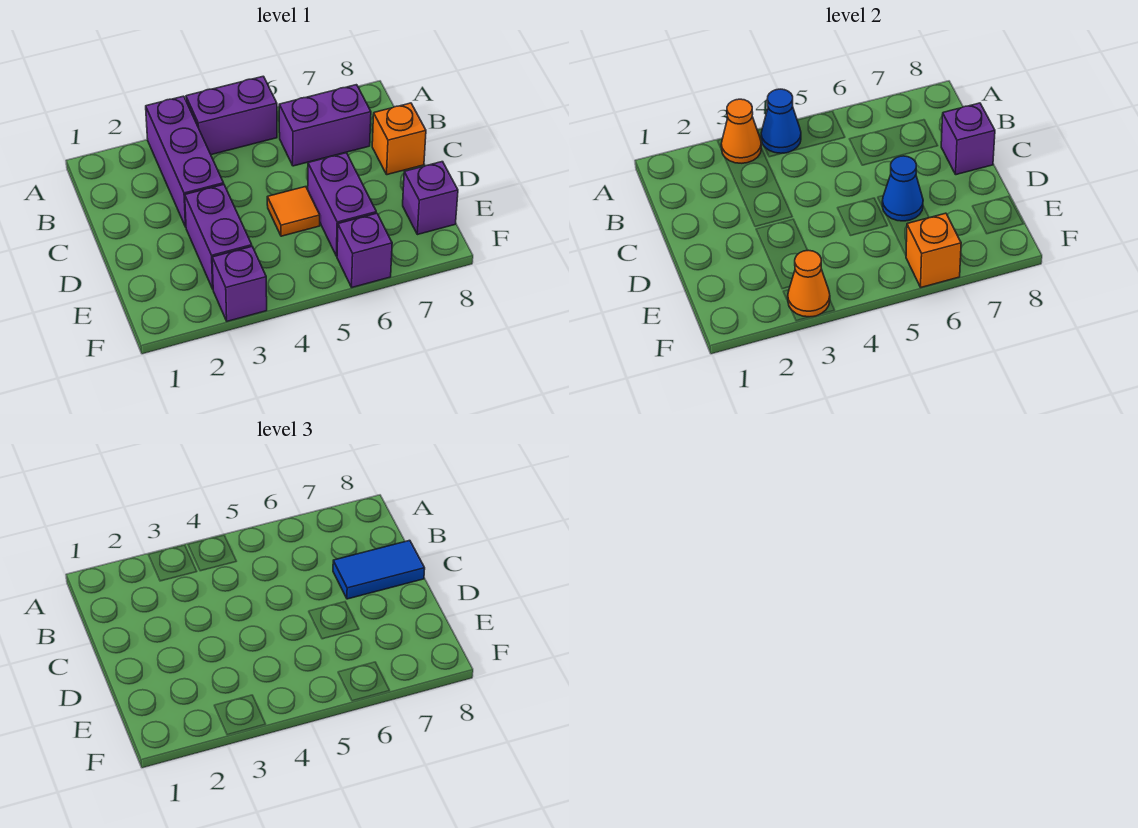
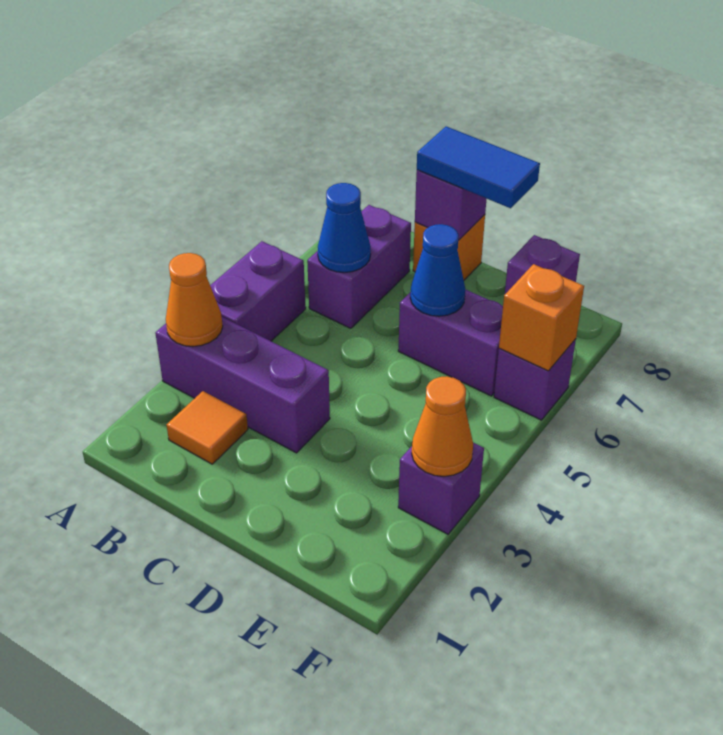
blue 1x1 cone [761,89,801,154] -> blue 1x1 cone moved to [318,183,371,273]
blue 1x2 tile [333,540,425,599] -> blue 1x2 tile turned to [417,126,540,208]
purple 1x2 brick [185,185,252,289] -> none
orange 1x1 tile [267,187,320,236] -> orange 1x1 tile moved to [167,391,248,464]

